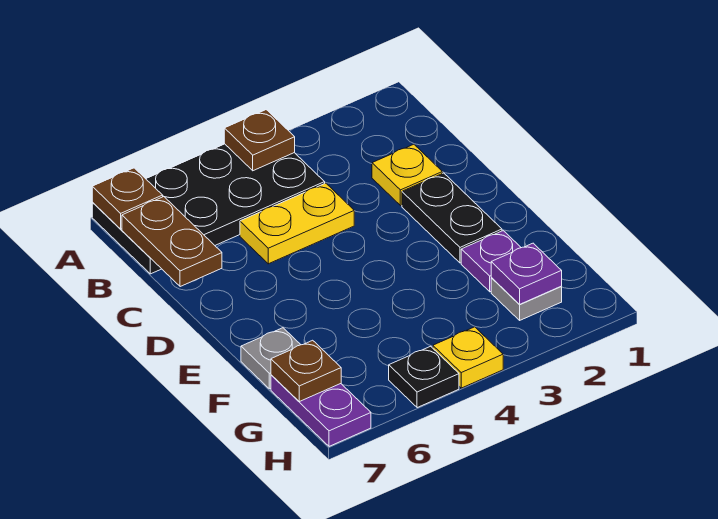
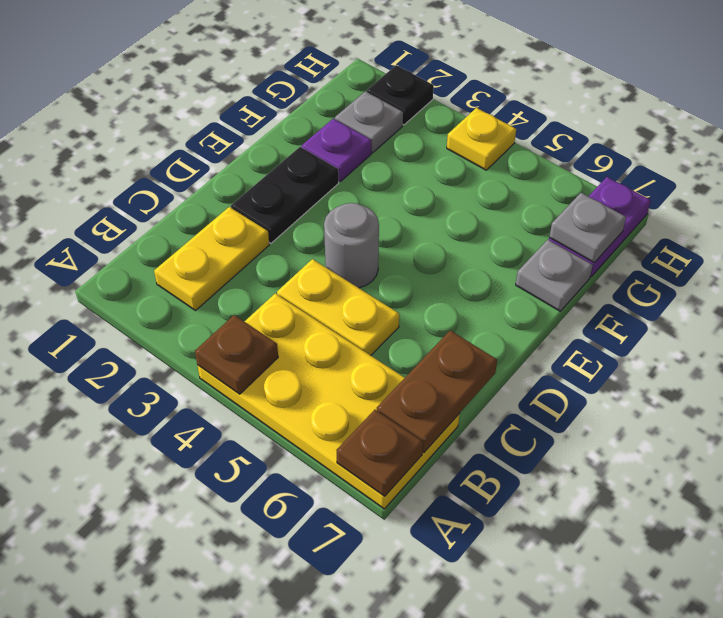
black 2x4 plate [92,144,325,274] -> yellow 2x4 plate [197,293,459,509]
yellow 1x1 plate [372,144,442,206] -> yellow 1x2 plate [154,207,269,310]
none -> grey 1x1 round brick [324,203,379,288]
purple 1x1 plate [491,243,562,304] -> none
brown 1x1 plate [271,340,341,402] -> grey 1x1 plate [549,193,626,262]
black 1x1 plate [389,346,459,408] -> black 1x1 plate moved to [367,65,434,125]

